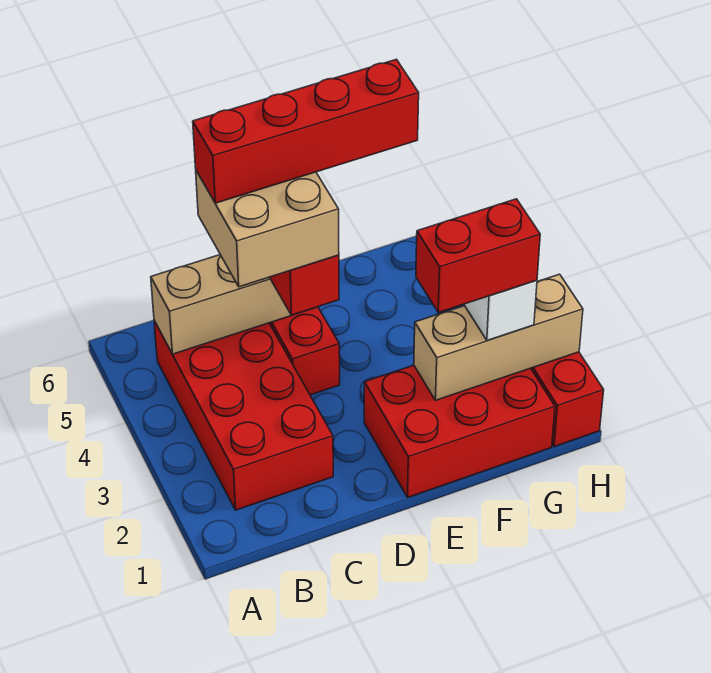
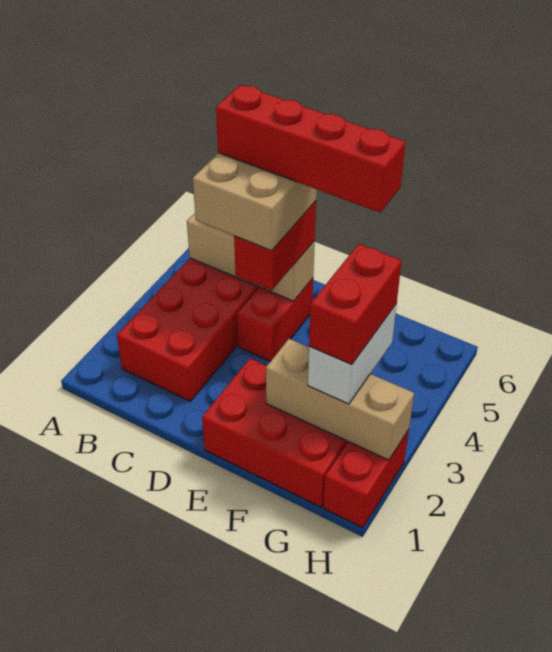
red 1x2 brick [416,199,540,312] -> red 1x2 brick turned to [309,244,402,365]

